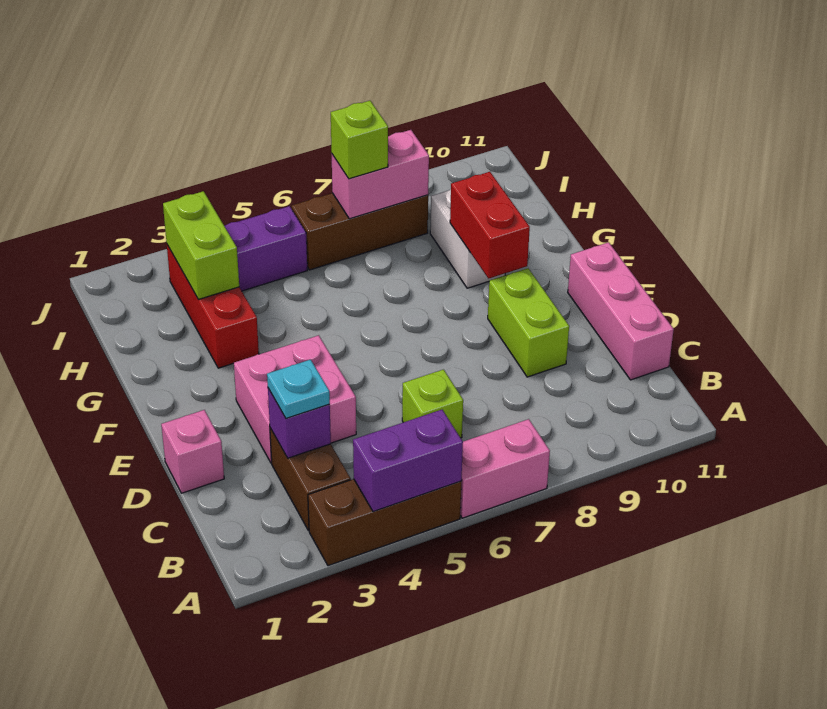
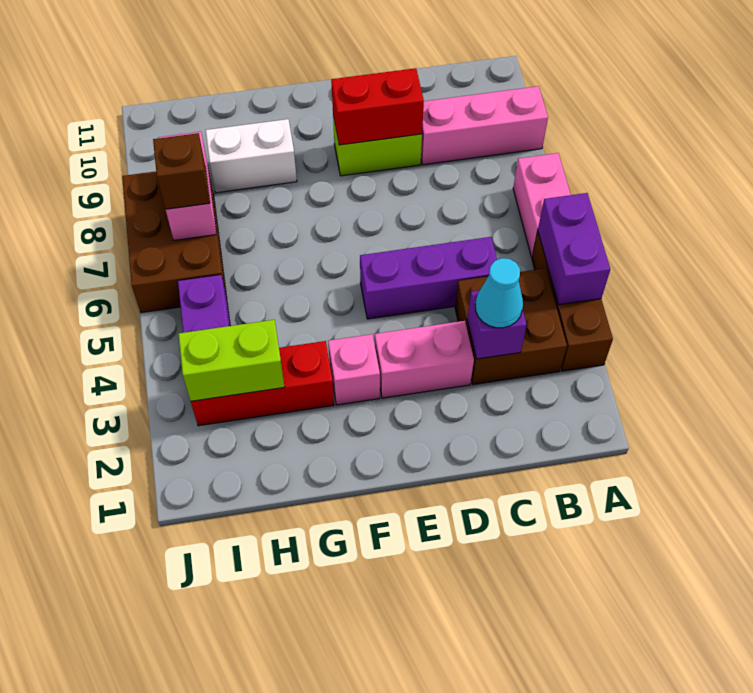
brown 1x2 brick [270,428,351,531] -> brown 2x2 brick [455,268,567,385]
cyan 1x1 plate [267,360,330,418] -> cyan 1x1 cone [475,258,523,328]
none -> purple 1x3 brick [360,237,497,319]
lime 1x1 brick [402,370,463,438] -> none
pink 1x3 brick [568,242,674,380] -> pink 1x3 brick moved to [421,86,548,165]
pink 1x1 brick [161,410,224,493] -> pink 1x1 brick moved to [328,334,380,405]
pink 2x2 brick [234,335,356,463] -> pink 1x2 brick [375,321,474,398]
red 1x2 brick [450,172,530,279] -> red 1x2 brick moved to [331,68,424,145]
brown 1x3 brick [292,193,428,270] -> brown 2x3 brick [122,169,227,313]
lime 1x1 brick [331,101,388,179] -> brown 1x1 brick [153,133,210,209]

